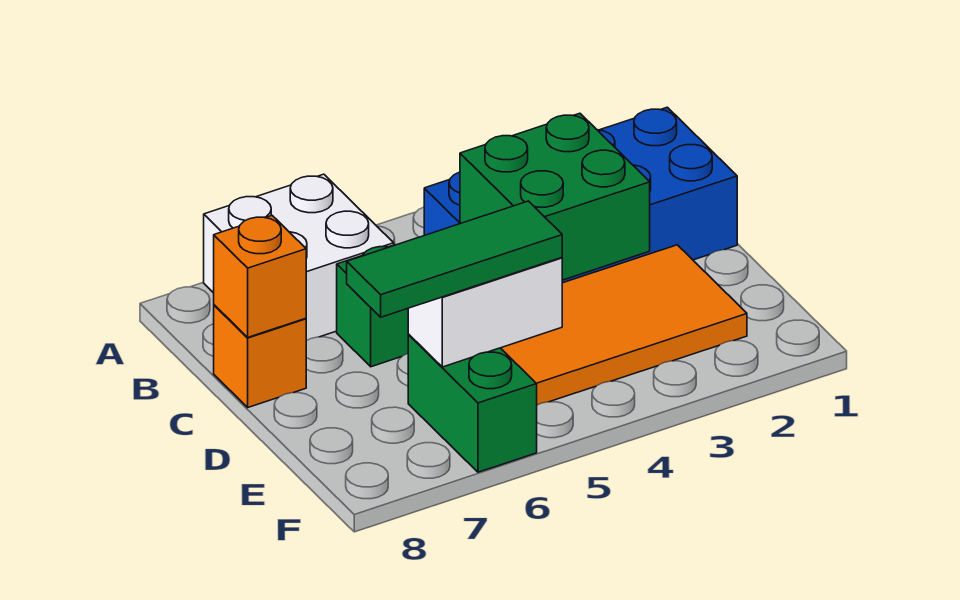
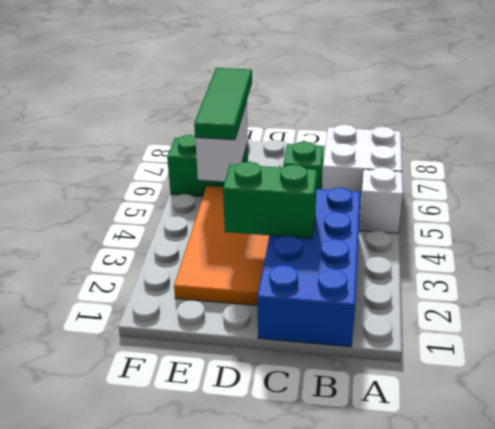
none -> white 1x1 brick [359,167,403,233]
green 2x2 brick [460,113,650,280] -> green 1x2 brick [223,162,317,238]
orange 1x1 brick [214,305,306,407] -> none
orange 1x1 brick [214,215,306,337] -> none

